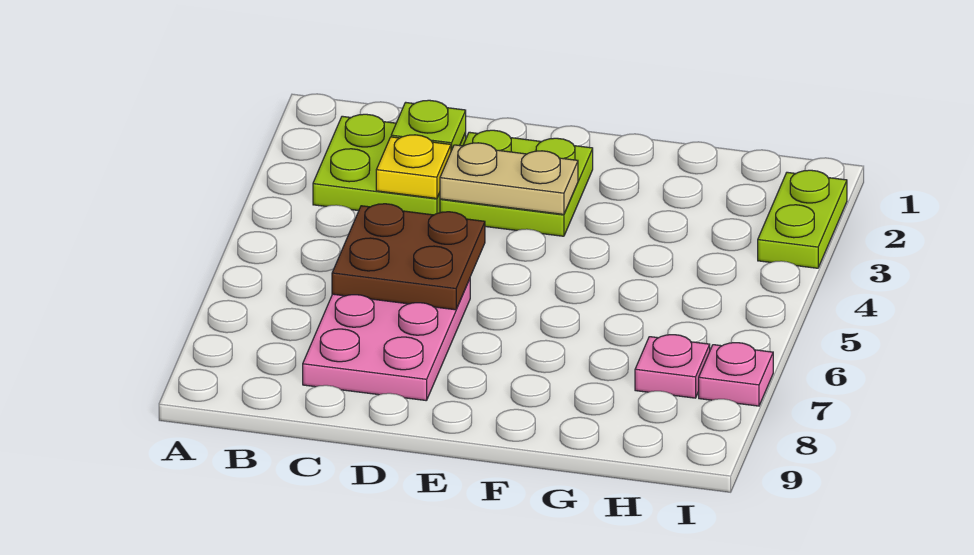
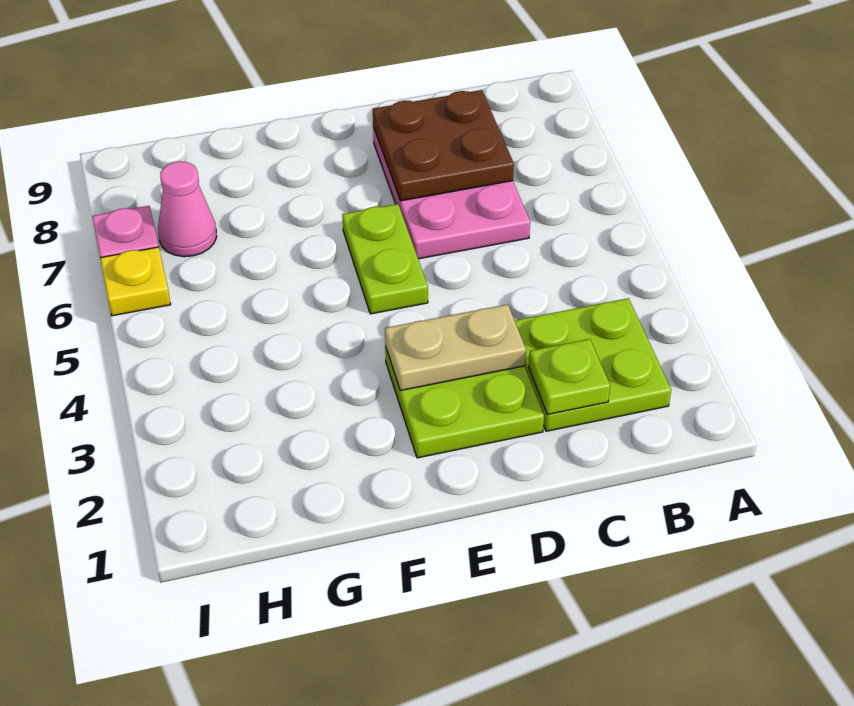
yellow 1x1 plate [376,135,451,198] -> yellow 1x1 plate moved to [100,247,171,316]
brown 2x2 plate [332,204,485,310] -> brown 2x2 plate moved to [373,90,514,201]
pink 1x1 plate [635,335,710,398] -> pink 1x1 cone [158,161,217,257]
lime 1x2 plate [758,170,847,268] -> lime 1x2 plate moved to [342,204,428,314]

